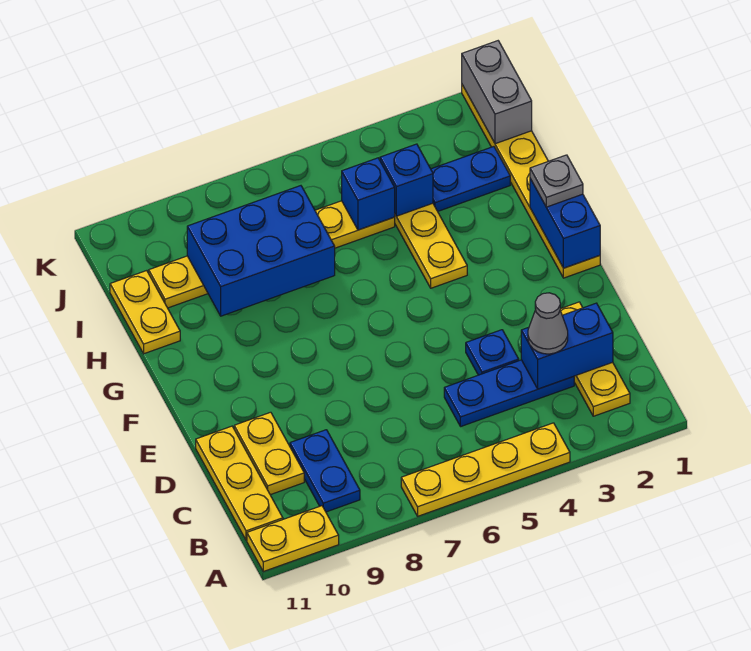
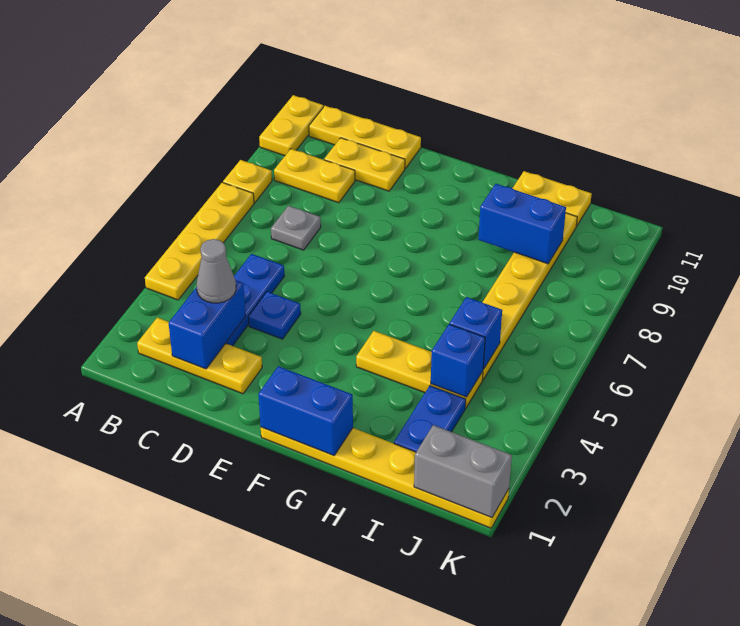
none -> yellow 1x1 plate [223,160,272,203]
blue 1x2 plate [290,430,360,512] -> yellow 1x2 plate [274,149,355,203]
grey 1x1 plate [530,155,583,207] -> grey 1x1 plate moved to [271,206,321,250]
blue 2x3 brick [187,186,335,316] -> blue 1x2 brick [478,184,566,264]

